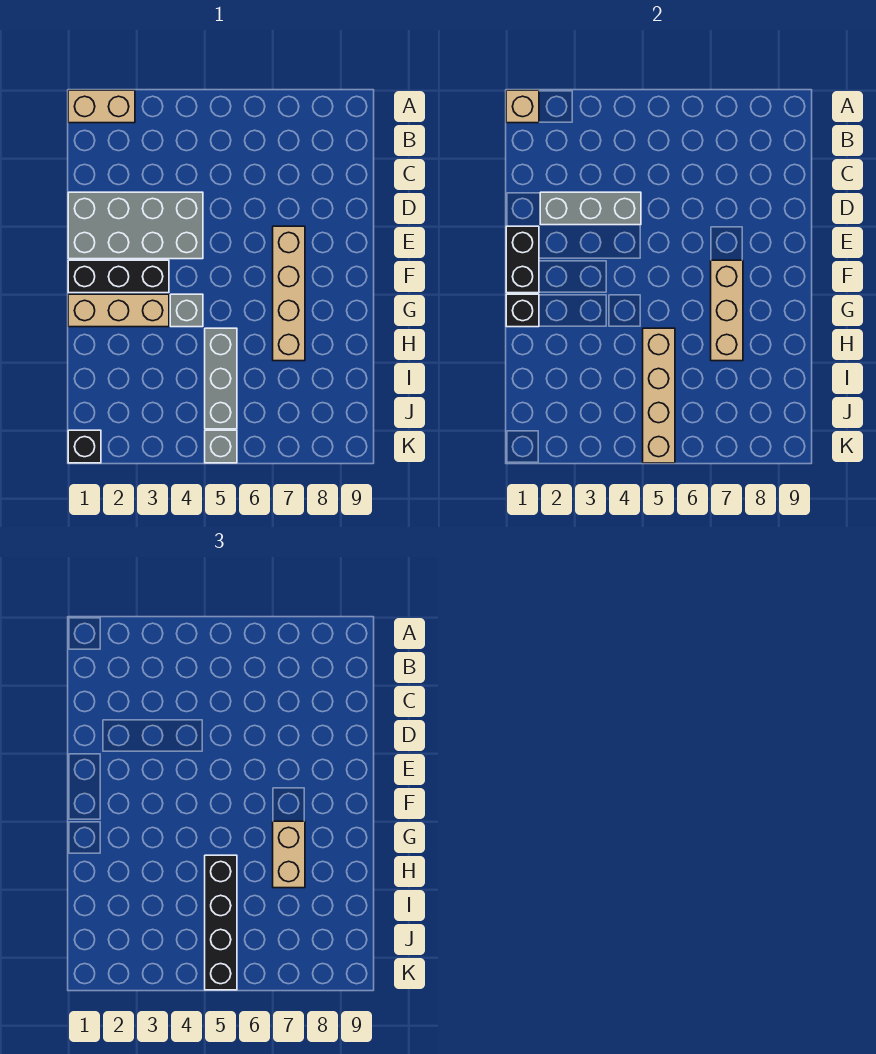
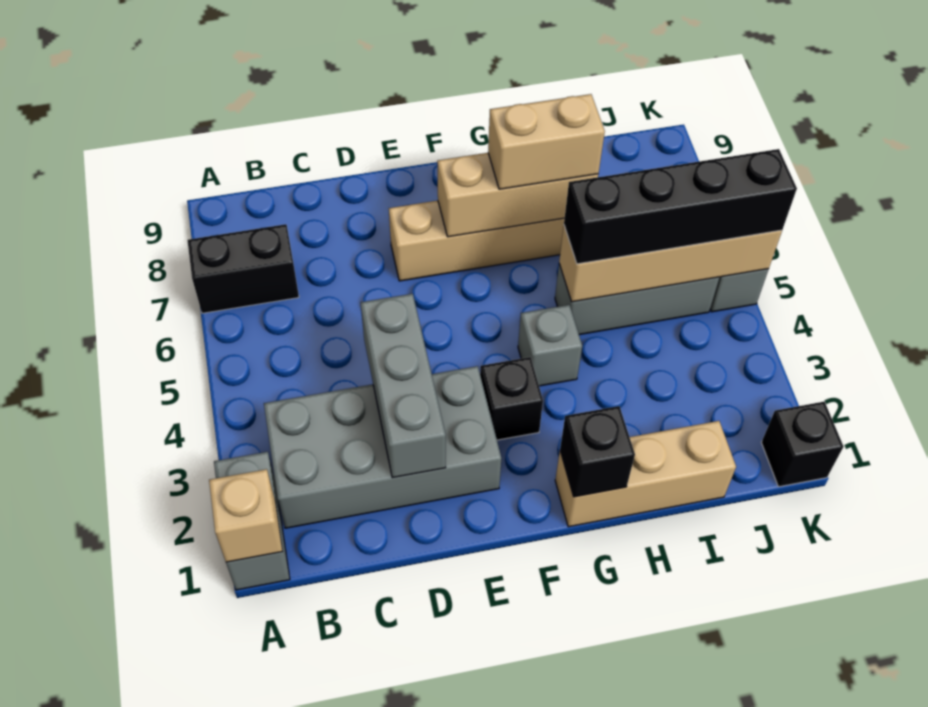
tan 1x2 brick [68,90,135,123] -> grey 1x2 brick [214,452,290,590]
grey 2x4 brick [68,192,203,259] -> grey 2x4 brick turned to [264,366,501,528]
black 1x2 brick [506,226,539,293] -> black 1x2 brick moved to [187,224,299,313]
black 1x3 brick [68,260,169,293] -> black 1x1 brick [480,357,543,440]
tan 1x3 brick [68,294,169,327] -> tan 1x3 brick turned to [555,421,736,527]

